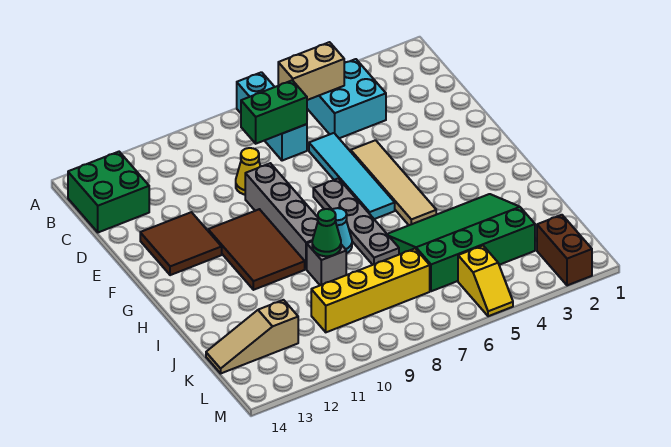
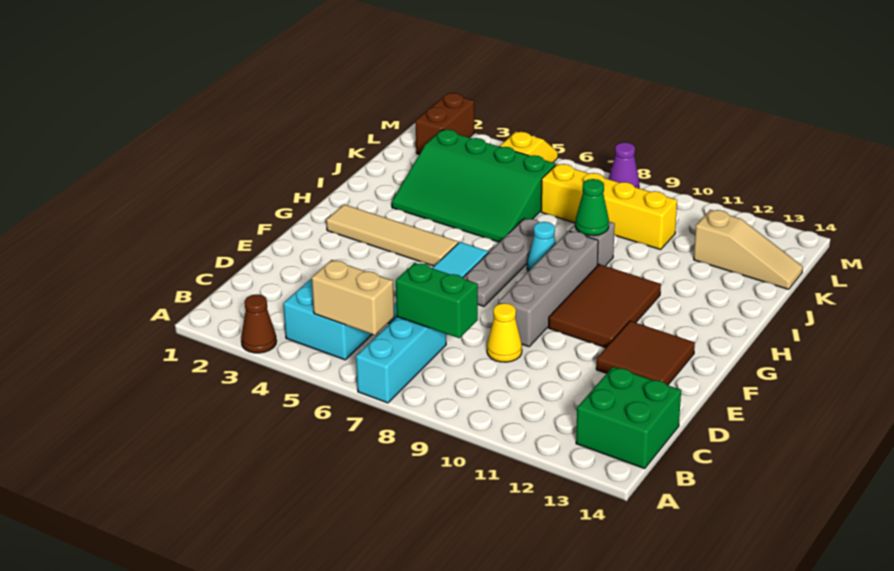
none -> brown 1x1 cone [241,294,277,353]
tan 1x4 tile [351,140,436,225] -> tan 1x4 tile turned to [326,204,458,266]
none -> purple 1x1 cone [609,142,639,188]

